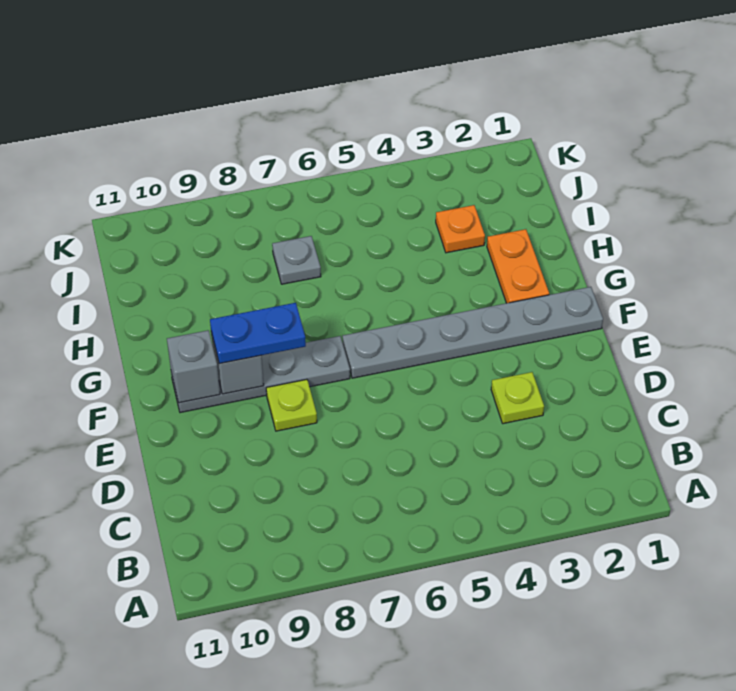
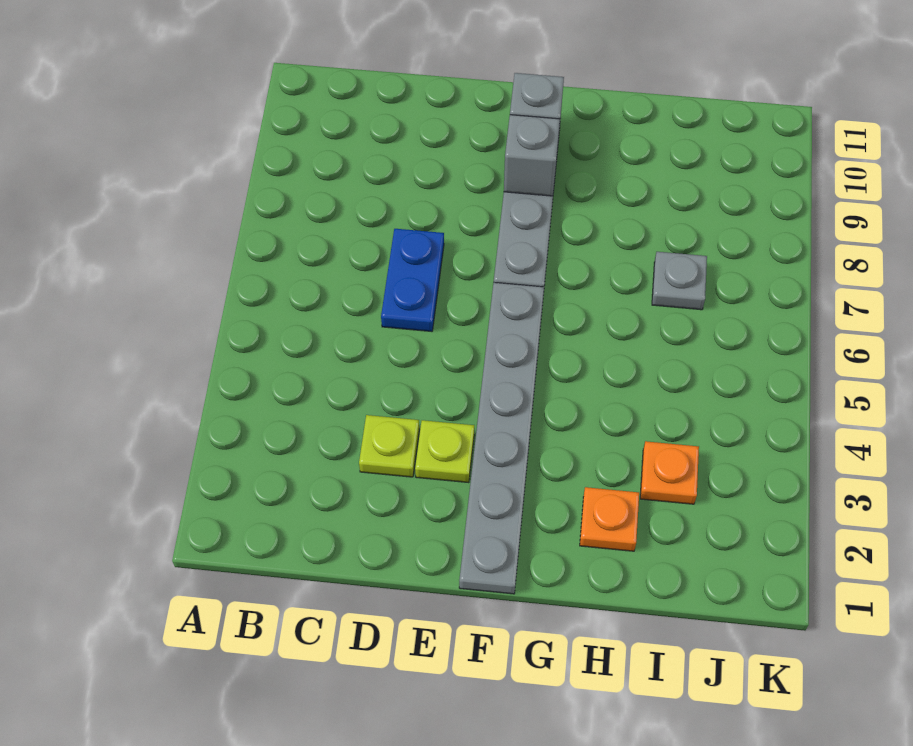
lime 1x1 plate [266,379,317,431] -> lime 1x1 plate moved to [415,420,474,483]
blue 1x2 plate [210,303,306,364] -> blue 1x2 plate moved to [381,229,444,331]
orange 1x2 plate [487,229,549,303] -> orange 1x1 plate [580,487,639,551]

